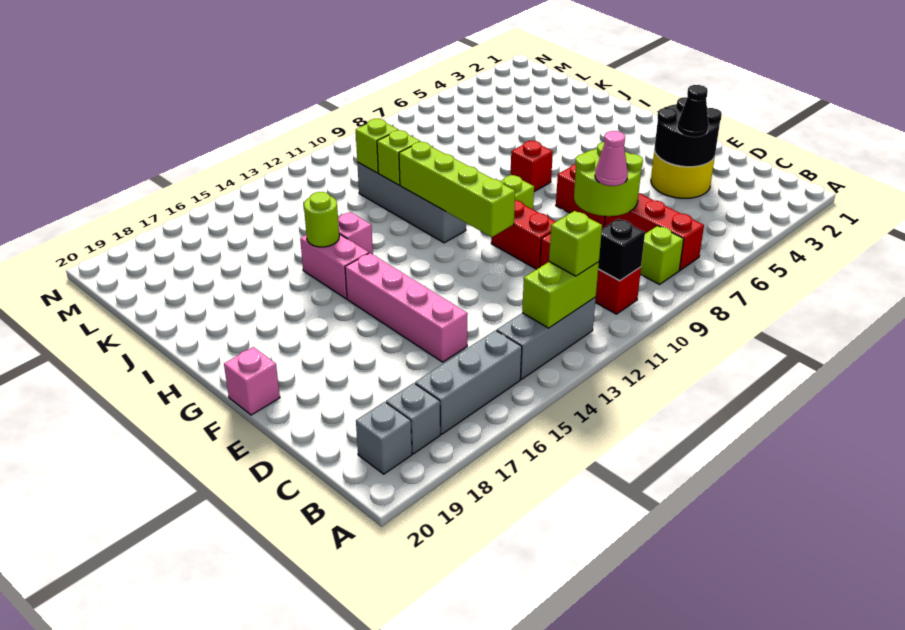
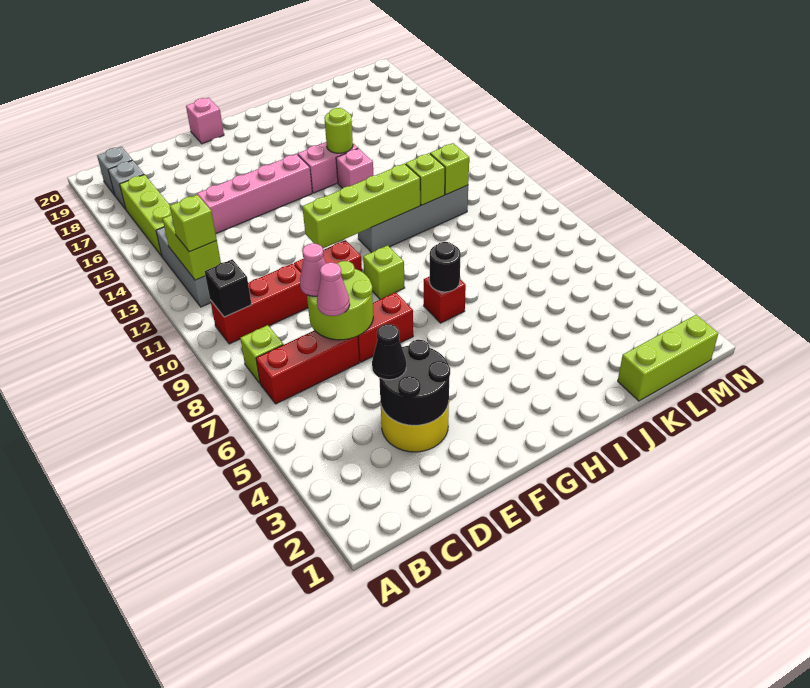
grey 1x3 brick [415,330,522,434] -> lime 1x3 brick [120,174,171,256]
none -> pink 1x1 cone [317,262,350,316]
none -> black 1x1 round brick [430,242,461,292]
none -> lime 1x3 brick [618,315,718,401]

